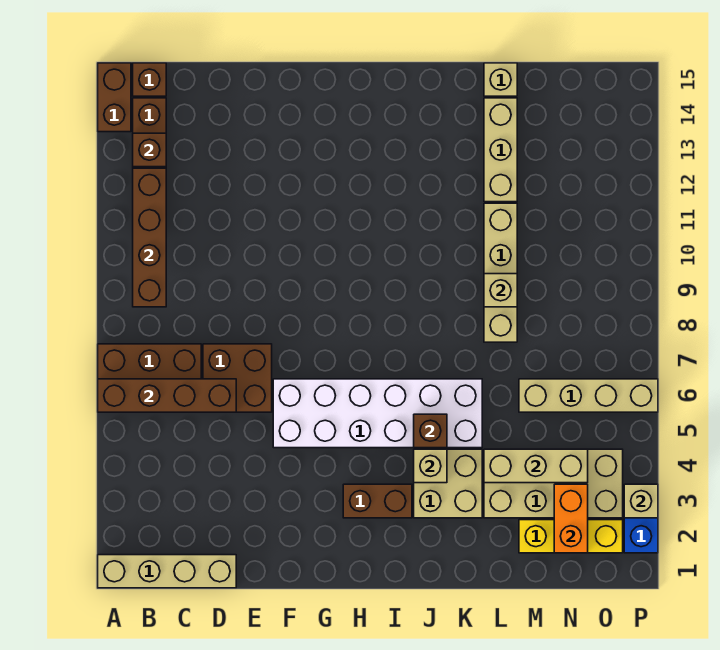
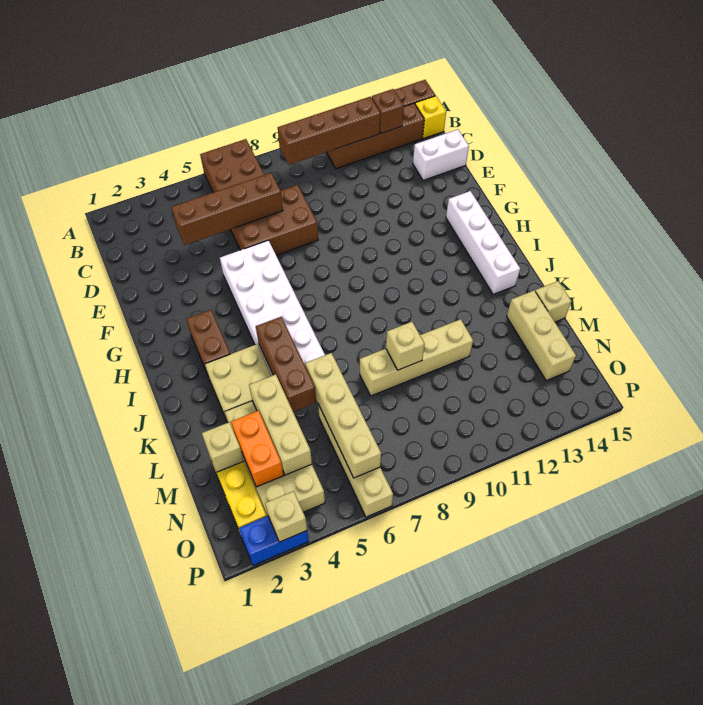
tan 1x4 brick [98,555,236,588] -> tan 1x4 brick moved to [305,353,381,478]
brown 1x4 brick [98,379,236,412] -> brown 1x4 brick turned to [171,173,283,245]
brown 1x1 brick [133,63,166,96] -> yellow 1x1 brick [415,96,446,139]
brown 2x2 brick [203,344,272,412] -> brown 2x3 brick [231,185,318,255]
none -> white 1x2 brick [413,129,469,180]
none -> white 1x4 brick [446,191,520,294]
tan 1x1 brick [414,449,447,483] -> tan 1x1 brick moved to [202,422,244,472]
brown 1x1 brick [414,414,447,448] -> brown 1x3 brick [256,317,316,412]
tan 1x3 brick [484,98,517,202] -> tan 1x3 brick turned to [507,291,576,381]
orange 1x2 brick [554,484,588,553] -> orange 1x2 brick turned to [231,411,284,487]

